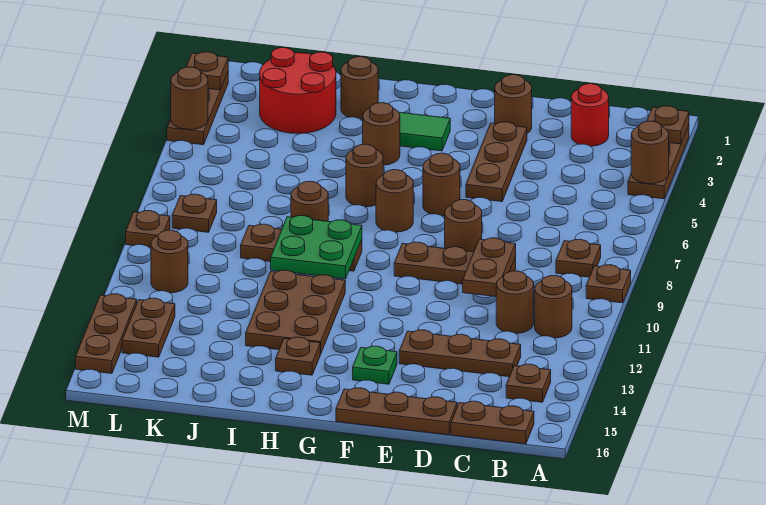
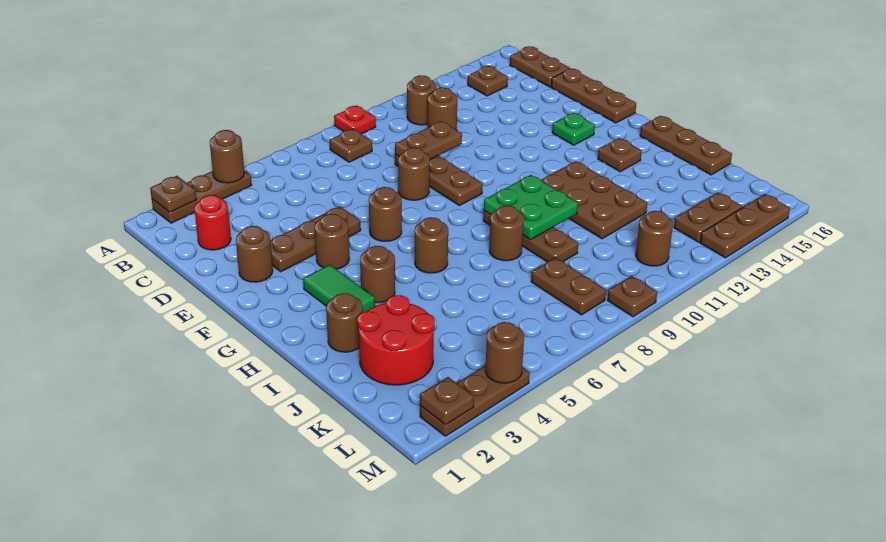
brown 1x1 plate [586,265,631,303] -> red 1x1 plate [334,105,376,134]
brown 1x3 plate [399,330,521,377] -> brown 1x3 plate moved to [640,116,732,175]
brown 1x1 round brick [376,170,413,232] -> brown 1x1 round brick moved to [315,214,349,269]
brown 2x3 plate [246,270,345,354] -> brown 2x3 plate turned to [541,161,647,239]
brown 1x1 plate [172,194,217,232] -> brown 1x2 plate [531,258,606,315]

